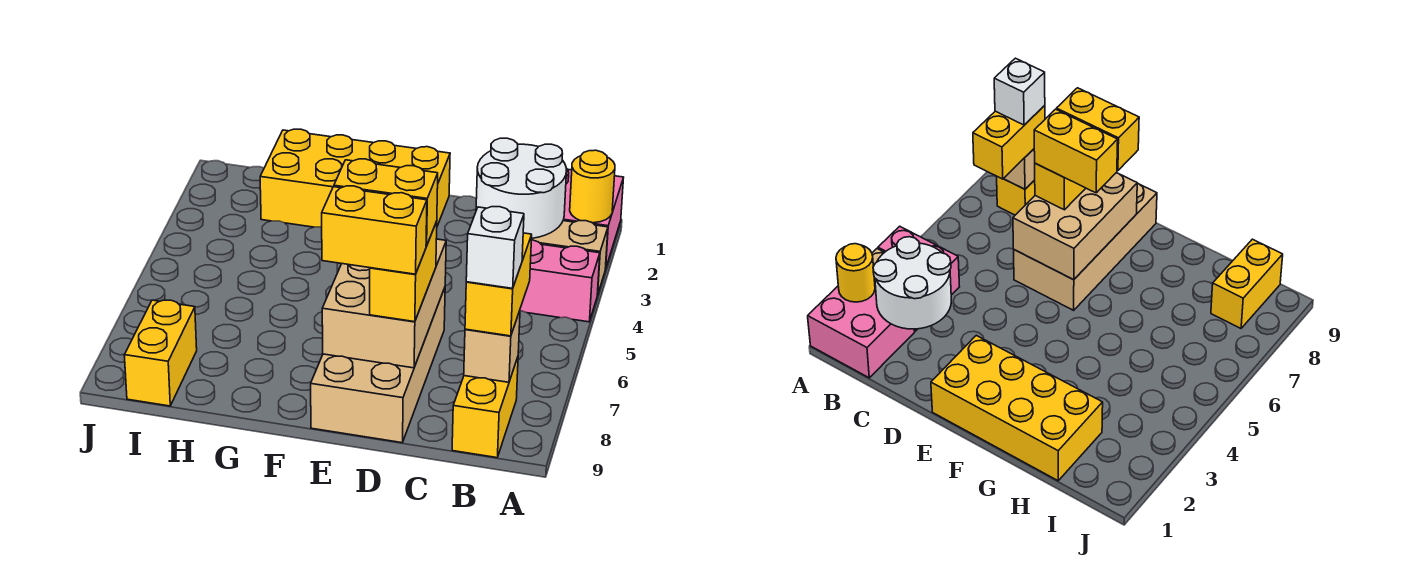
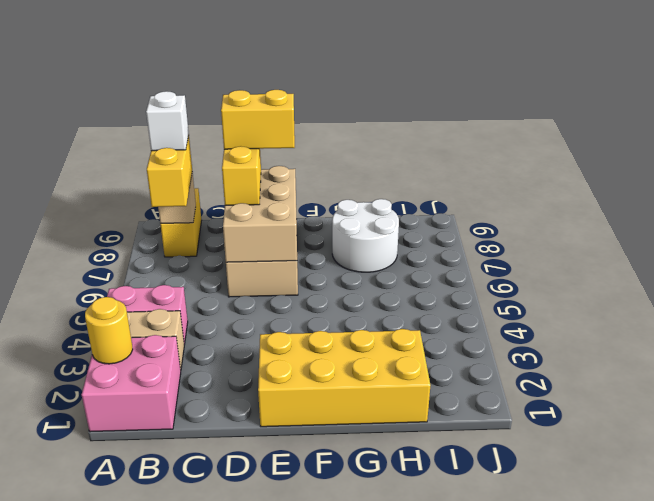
white 2x2 round brick [476,138,567,238] -> white 2x2 round brick moved to [332,199,399,272]
yellow 1x2 brick [334,159,438,246] -> none
yellow 1x2 brick [124,300,197,406] -> none

